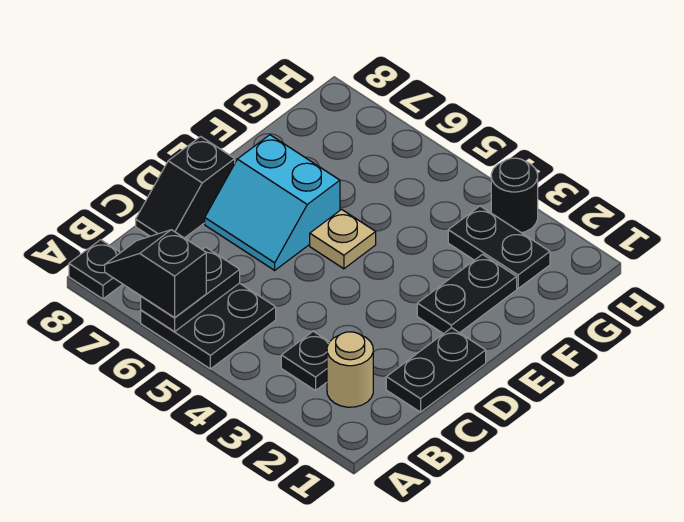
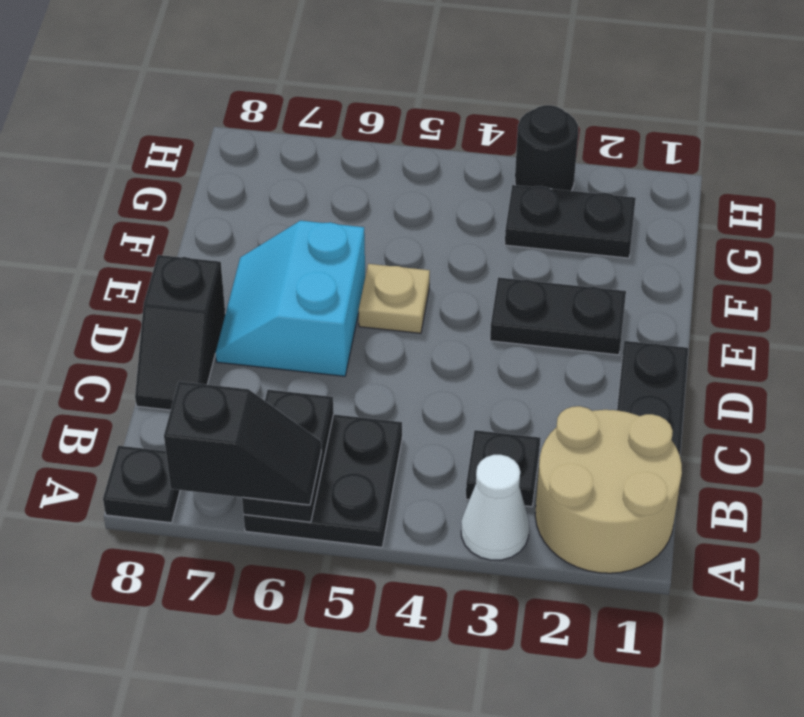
none -> white 1x1 cone [461,455,529,560]
black 1x2 slope [105,230,206,318] -> black 1x2 slope turned to [164,382,321,505]
tan 1x1 round brick [327,332,373,407] -> tan 2x2 round brick [535,406,682,573]
cyan 2x2 slope [205,135,340,270] -> cyan 2x2 slope turned to [216,221,365,376]
black 1x2 plate [417,254,517,334] -> black 1x2 plate turned to [490,277,626,355]

